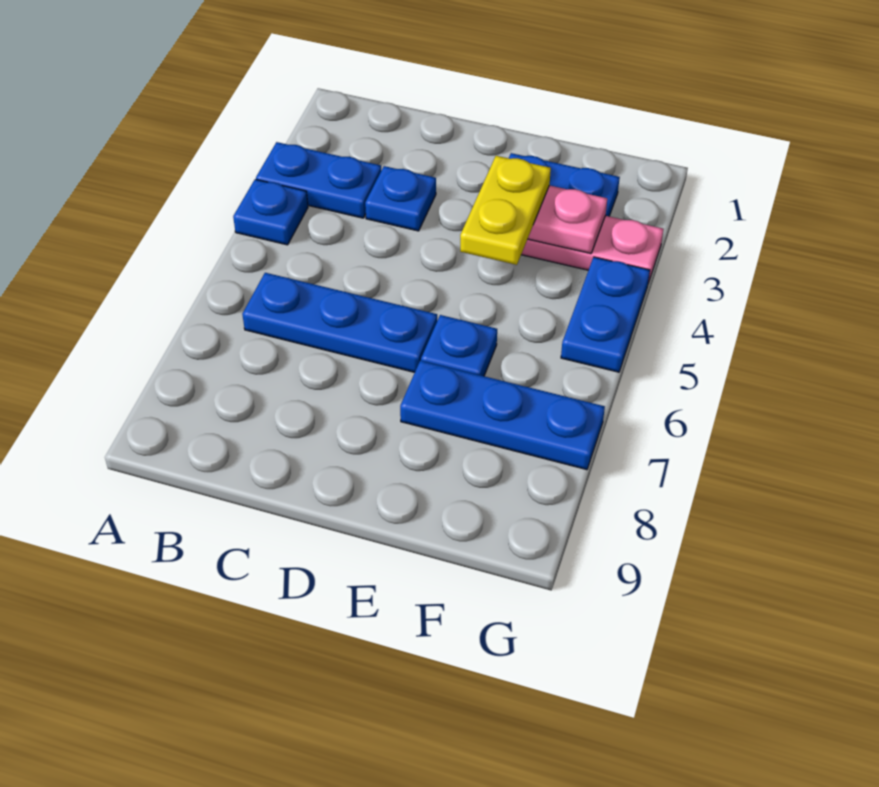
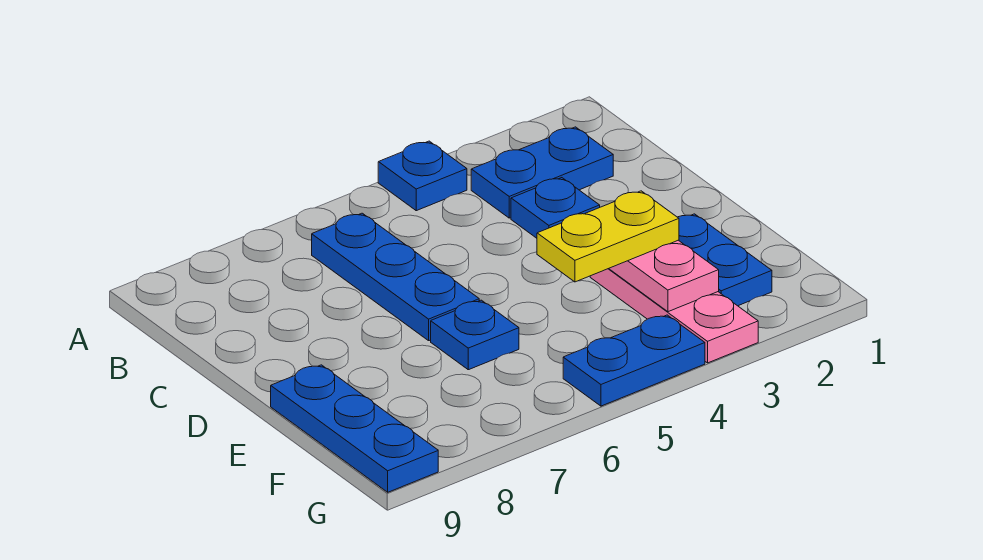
blue 1x2 plate [256,142,381,218] -> blue 1x2 plate turned to [471,127,613,218]
blue 1x3 plate [400,360,605,470] -> blue 1x3 plate moved to [271,365,438,492]

